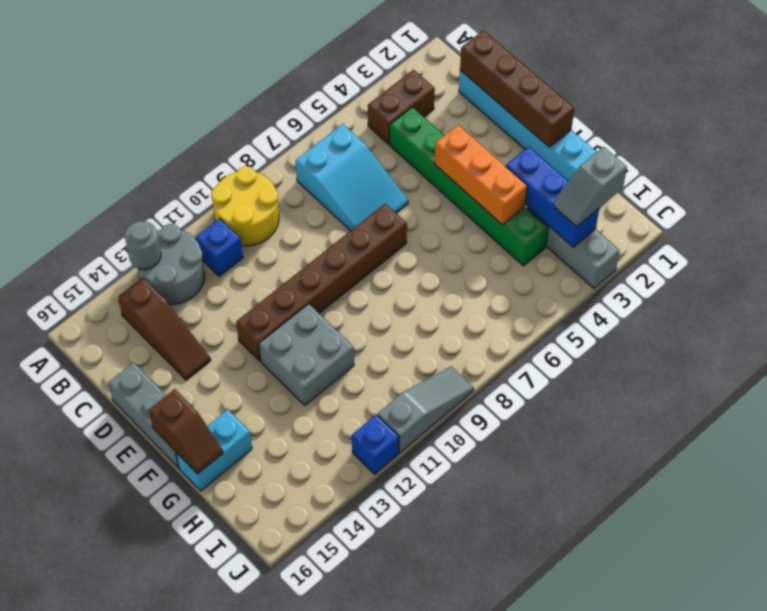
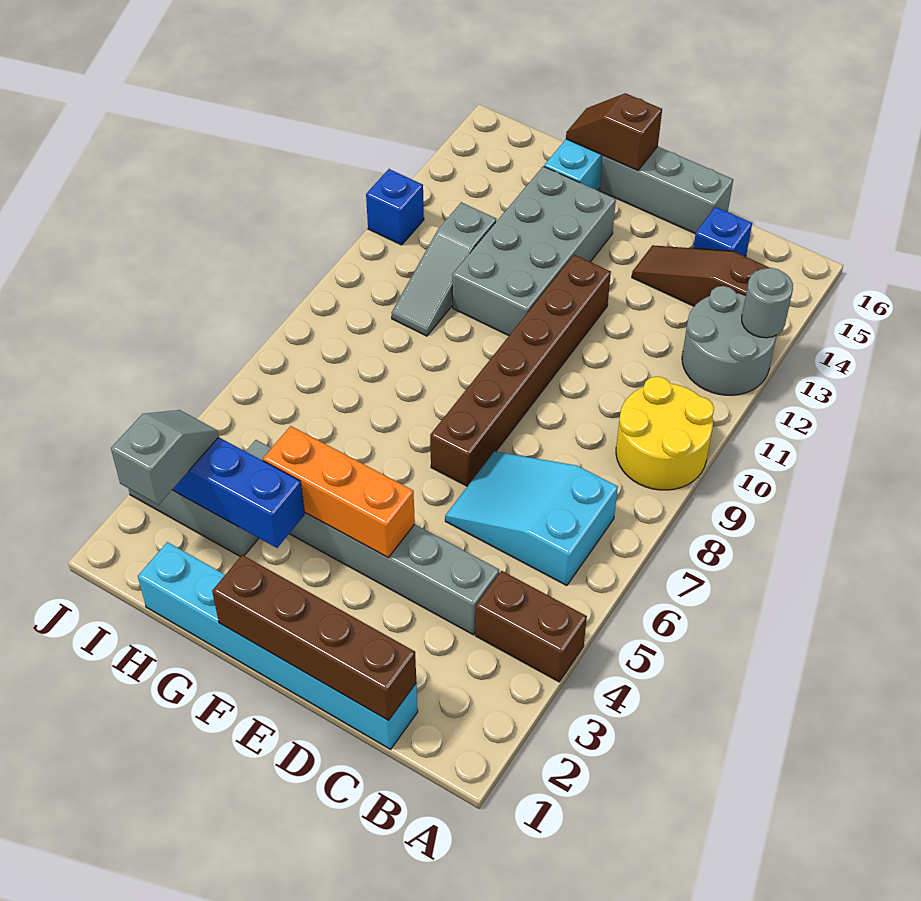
brown 1x2 brick [368,70,435,144] -> brown 1x2 brick turned to [475,571,587,682]
blue 1x1 brick [196,218,243,276] -> blue 1x1 brick moved to [693,207,752,257]
green 1x6 brick [390,107,548,266] -> grey 1x6 brick [246,440,499,635]
grey 2x2 brick [259,304,354,405] -> grey 2x4 brick [452,166,616,336]
grey 1x3 slope [378,366,474,453] -> grey 1x3 slope moved to [392,202,496,336]

